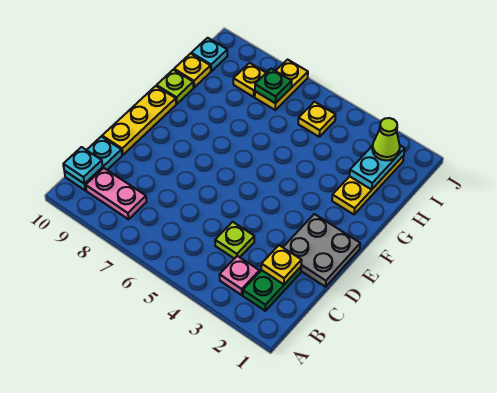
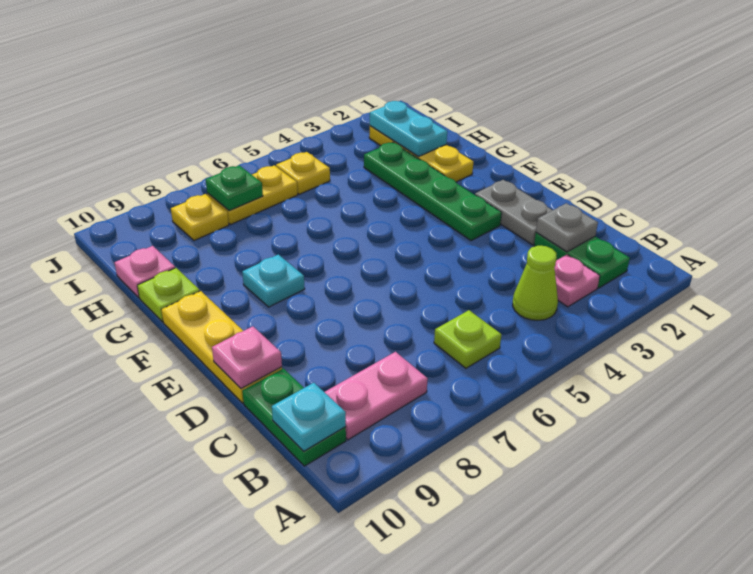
cyan 1x2 plate [64,137,122,190] -> green 1x2 plate [242,369,346,466]
yellow 1x1 plate [261,245,302,284] -> grey 1x1 plate [536,203,598,252]
lime 1x1 plate [215,222,254,259] -> lime 1x1 plate moved to [434,310,501,368]
grey 2x2 plate [283,214,360,287] -> grey 1x2 plate [475,180,552,245]
none -> pink 1x1 plate [212,326,282,388]
none -> green 1x4 plate [364,142,502,241]
yellow 1x1 plate [174,54,211,87] -> pink 1x1 plate [114,246,175,297]
lime 1x1 cone [372,118,400,160] -> lime 1x1 cone moved to [513,246,558,320]
yellow 1x2 plate [255,60,308,110] -> yellow 1x2 plate turned to [207,165,298,225]
cyan 1x1 plate [191,38,228,71] -> cyan 1x1 plate moved to [242,254,305,307]

